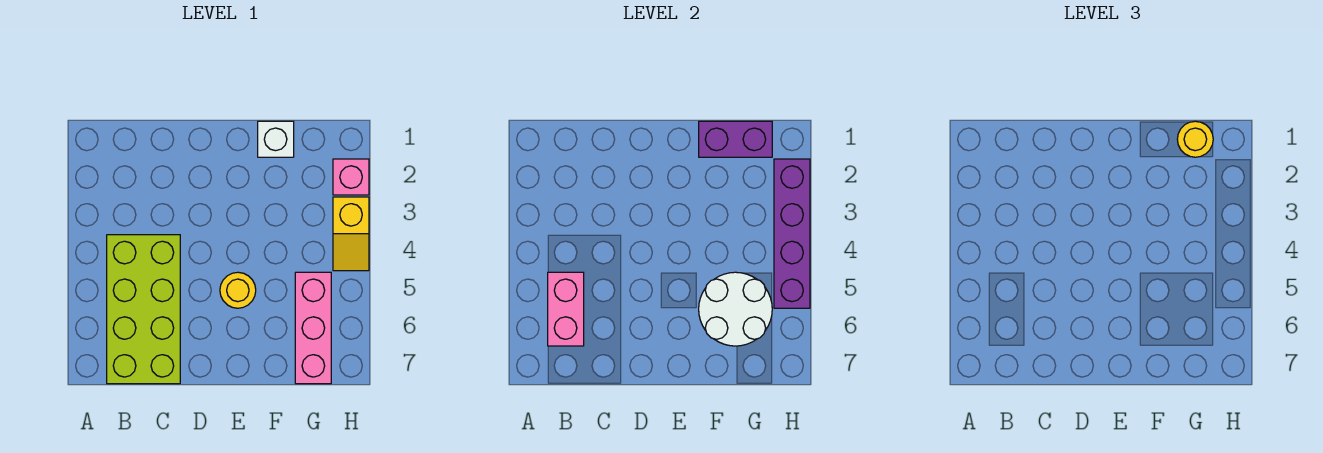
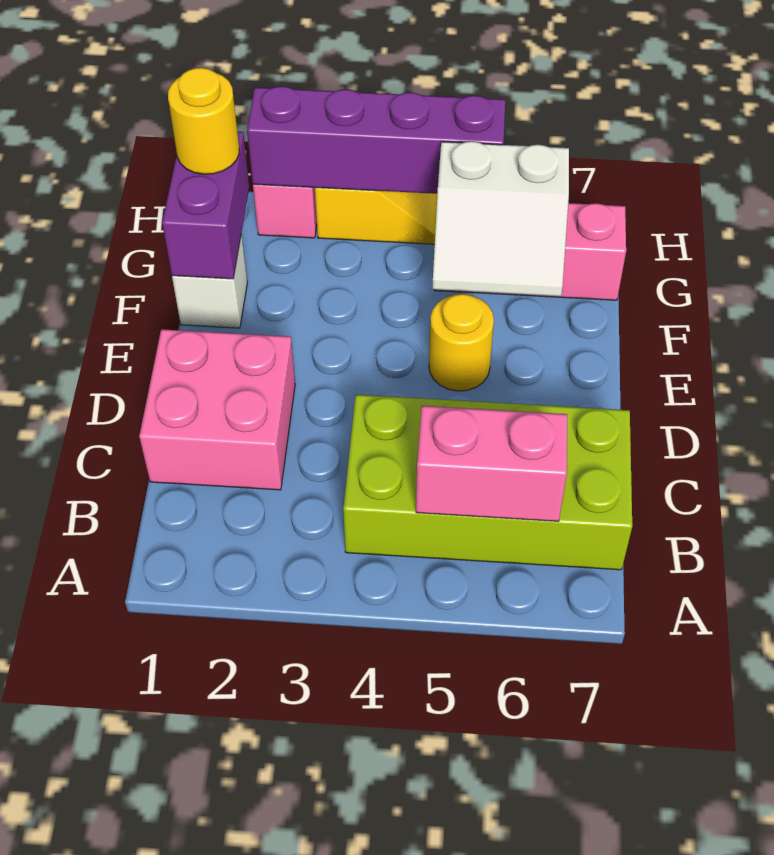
none -> pink 2x2 brick [139,329,295,490]
white 2x2 round brick [699,272,772,346] -> white 2x2 slope [432,141,569,297]

